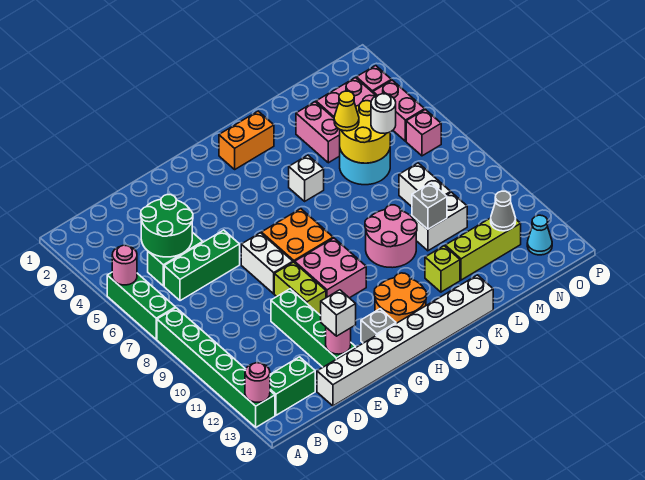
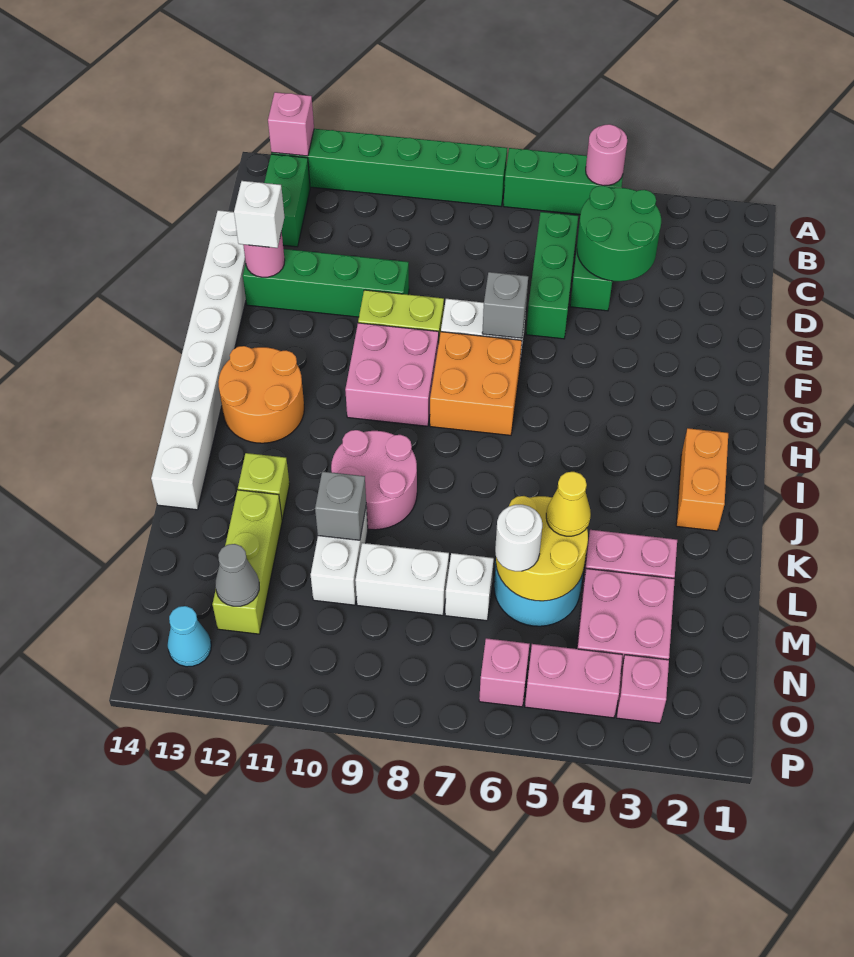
pink 1x1 round brick [245,363,270,402] -> pink 1x1 brick [268,92,314,156]
grey 1x1 brick [361,309,396,343] -> grey 1x1 brick moved to [482,272,528,338]
white 1x1 brick [289,155,324,201] -> white 1x1 brick moved to [445,553,494,621]

